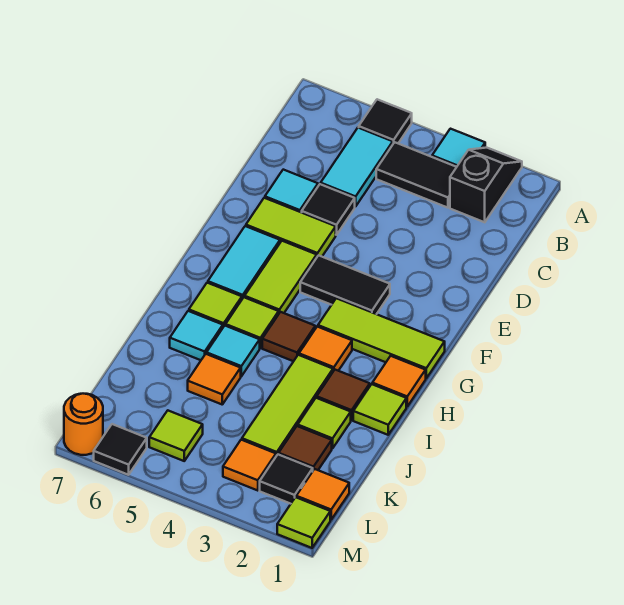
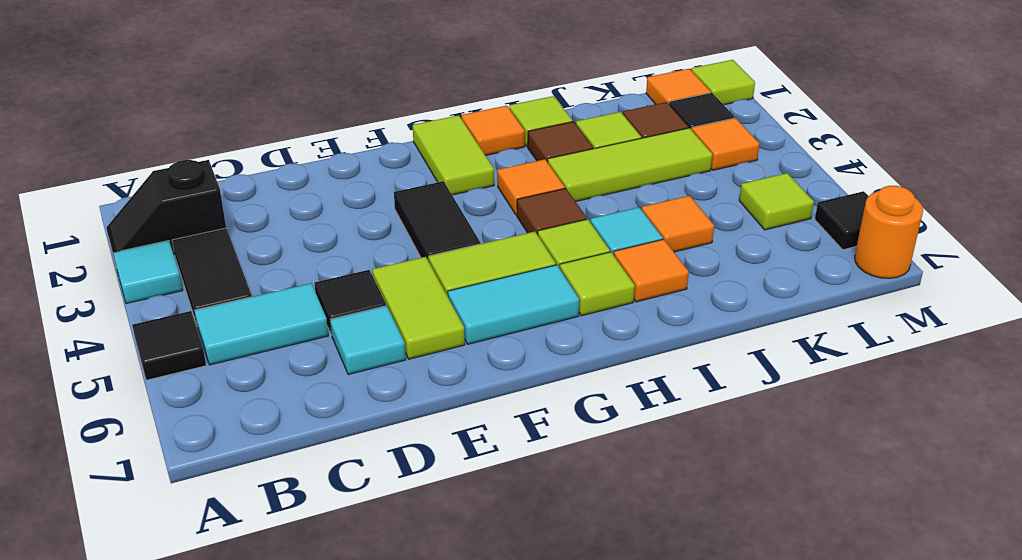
lime 1x3 tile [318,298,445,378] -> lime 1x2 tile [413,115,494,195]
cyan 1x1 tile [170,311,223,360] -> orange 1x1 tile [614,239,689,302]

